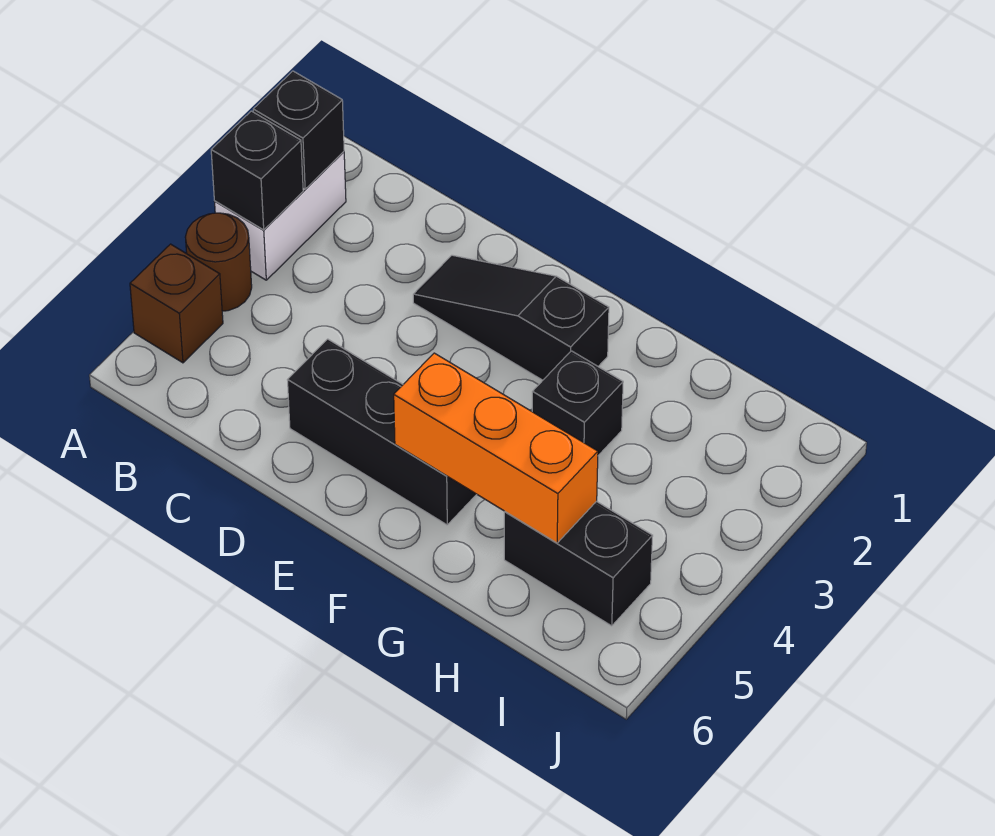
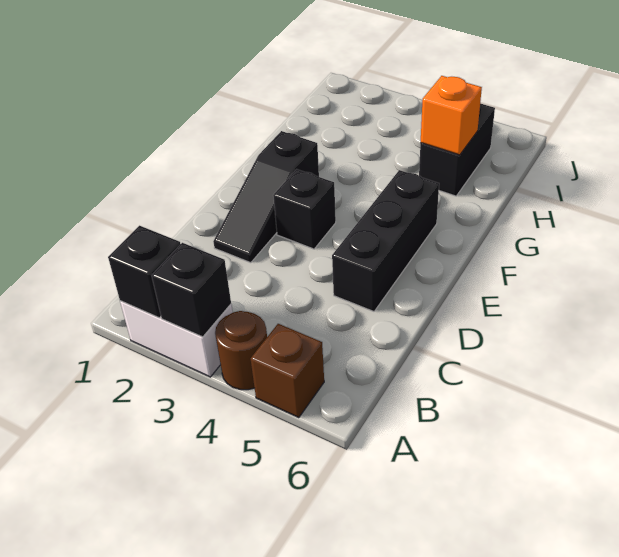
orange 1x3 brick [394,353,598,543] -> orange 1x1 brick [421,76,482,155]
black 1x1 brick [532,351,623,455] -> black 1x1 brick moved to [273,169,336,249]

